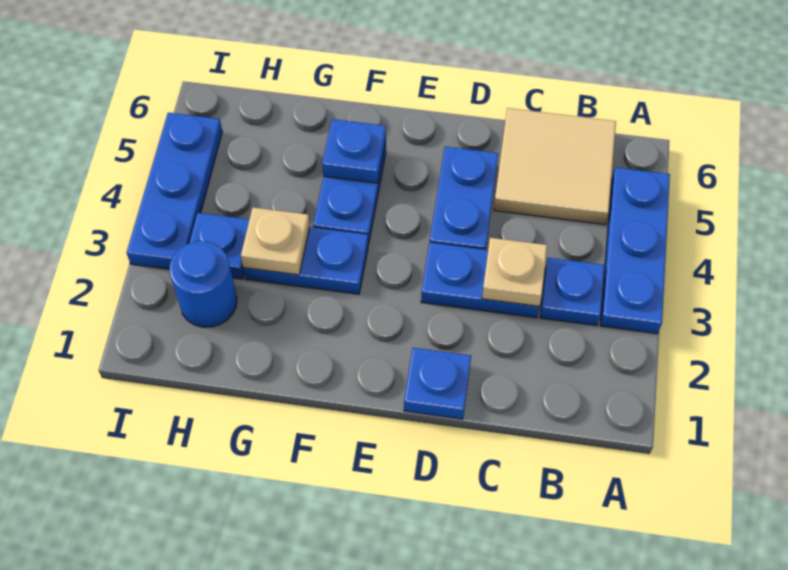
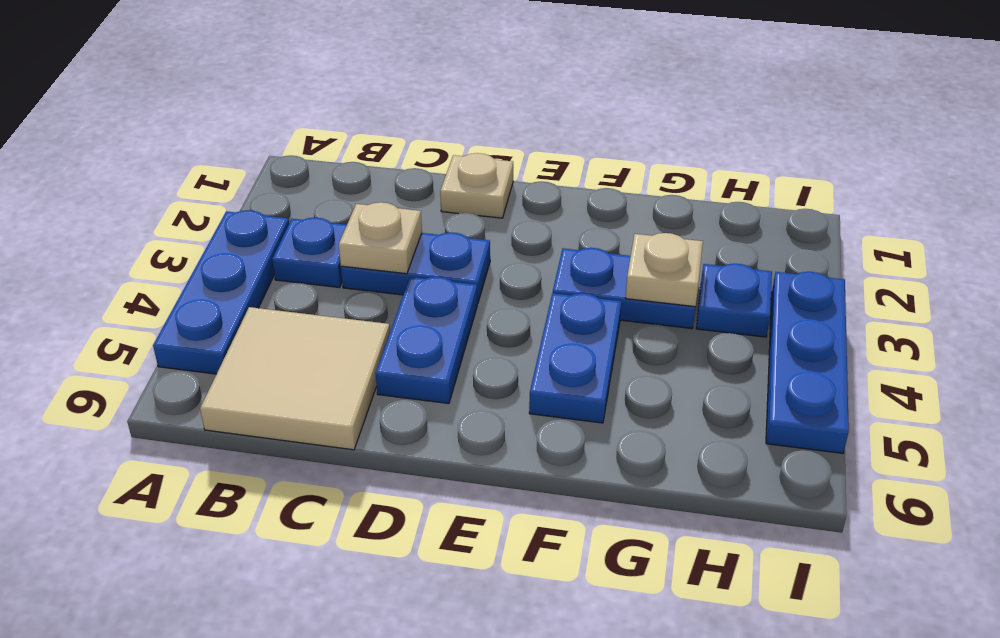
blue 1x1 plate [404,348,471,419] -> tan 1x1 plate [440,153,513,218]
blue 1x1 plate [322,119,386,183] -> none
blue 1x1 round brick [169,241,237,327] -> none

